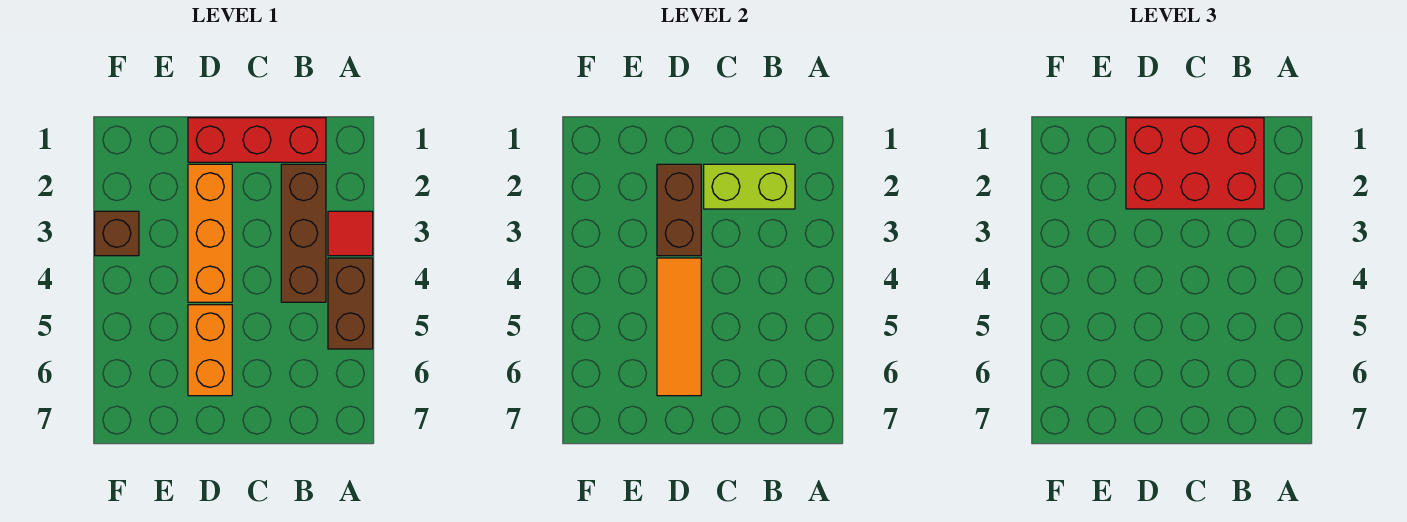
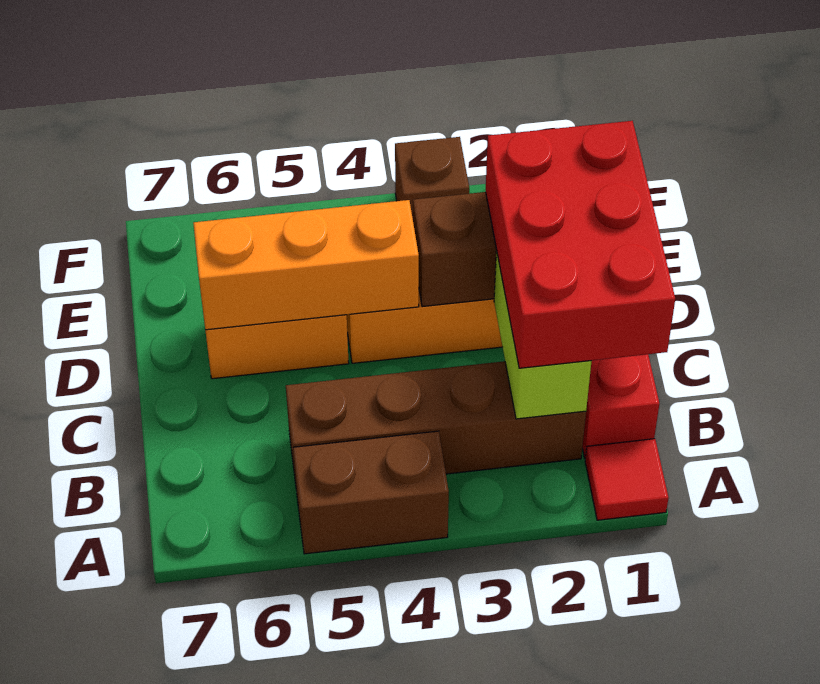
red 1x1 tile [328,211,373,256] -> red 1x1 tile moved to [585,439,668,520]
brown 1x3 brick [281,164,326,302] -> brown 1x4 brick [286,361,586,483]
orange 1x3 tile [657,258,701,396] -> orange 1x3 brick [193,200,419,330]

